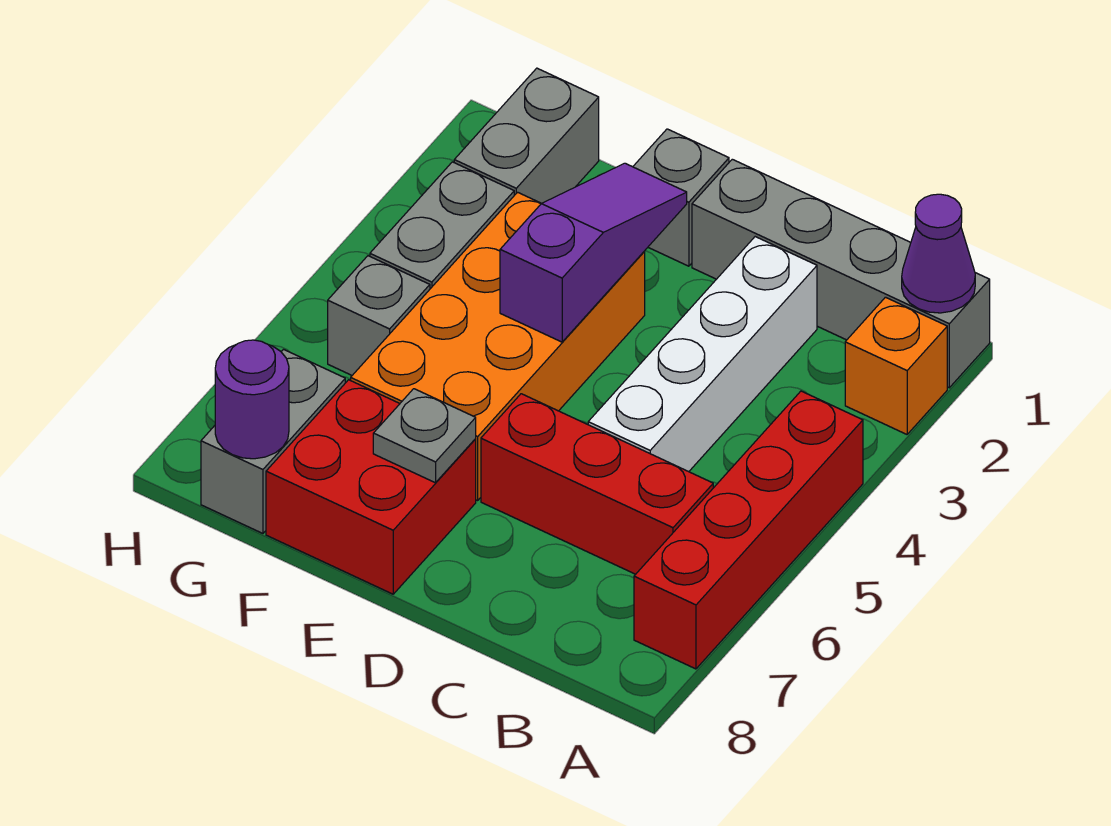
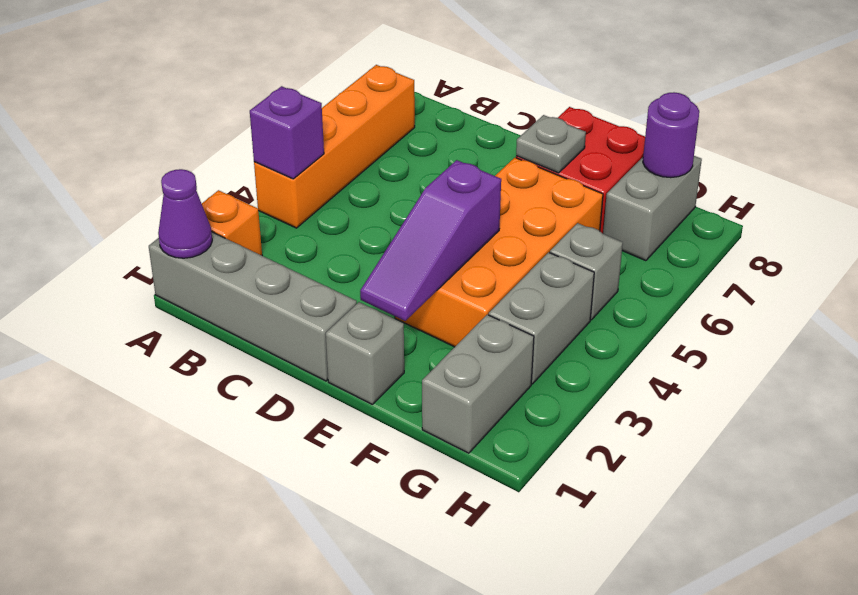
red 1x4 brick [634,391,863,669] -> orange 1x4 brick [254,65,415,228]
none -> purple 1x1 brick [250,86,324,179]
red 1x3 brick [481,394,713,574] -> none
white 1x4 brick [588,237,817,472] -> none

